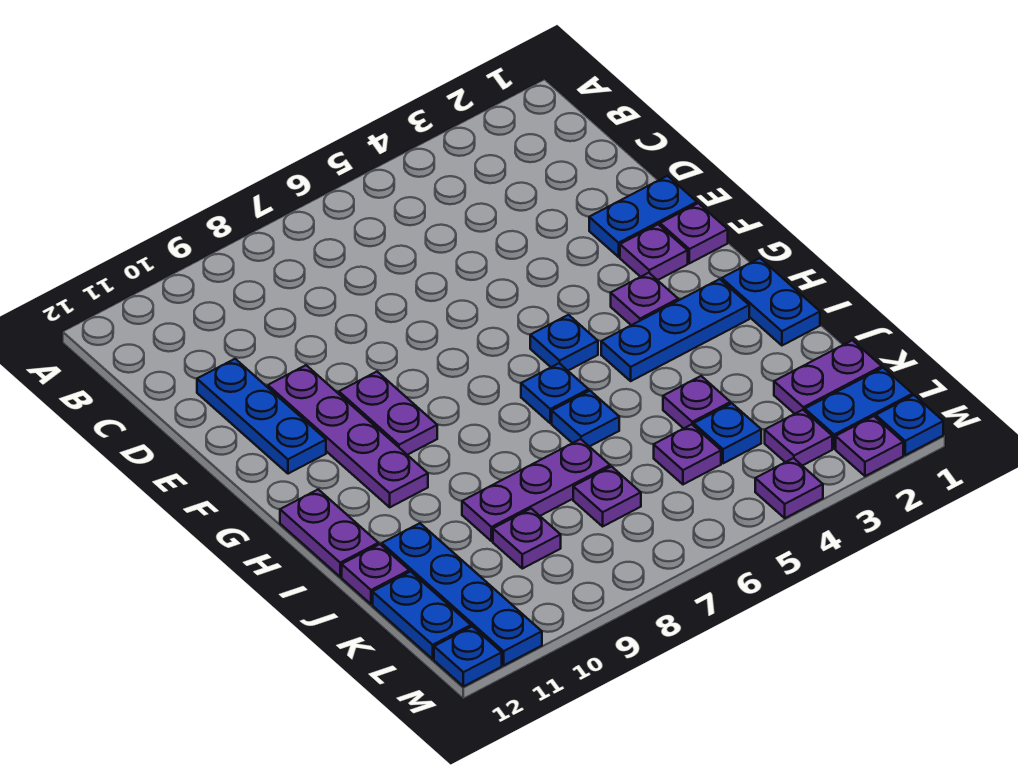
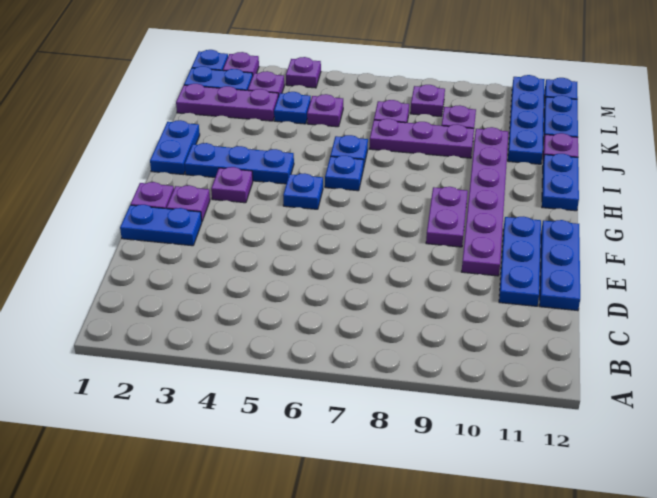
none -> blue 1x3 plate [539,220,580,311]
purple 1x4 plate [268,365,428,507] -> purple 1x6 plate [462,127,508,276]
purple 1x2 plate [280,489,378,577] -> blue 1x2 plate [542,154,579,211]
purple 1x1 plate [663,376,730,428] -> purple 1x1 plate moved to [410,85,445,117]
purple 1x2 plate [774,340,882,414] -> purple 1x3 plate [176,84,278,121]

